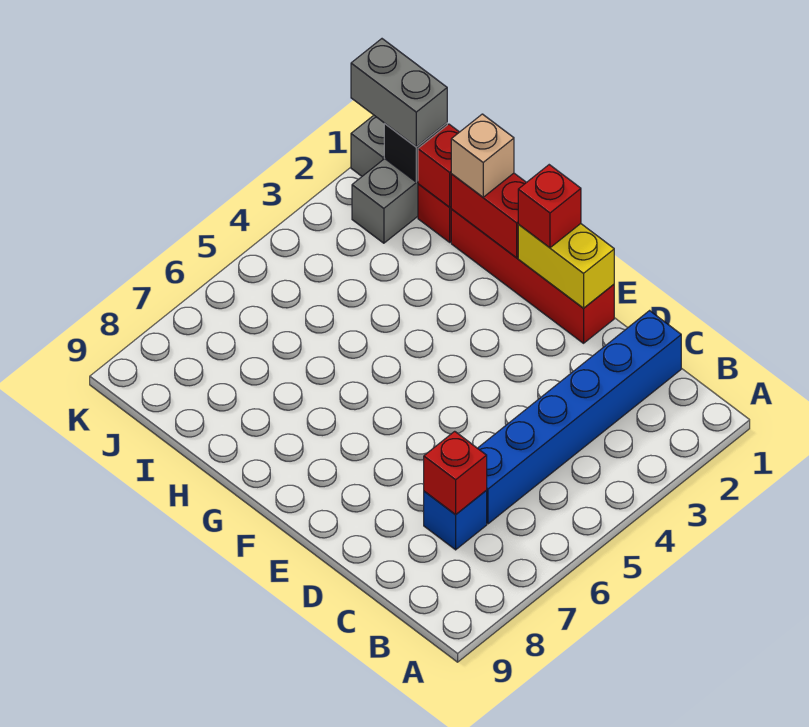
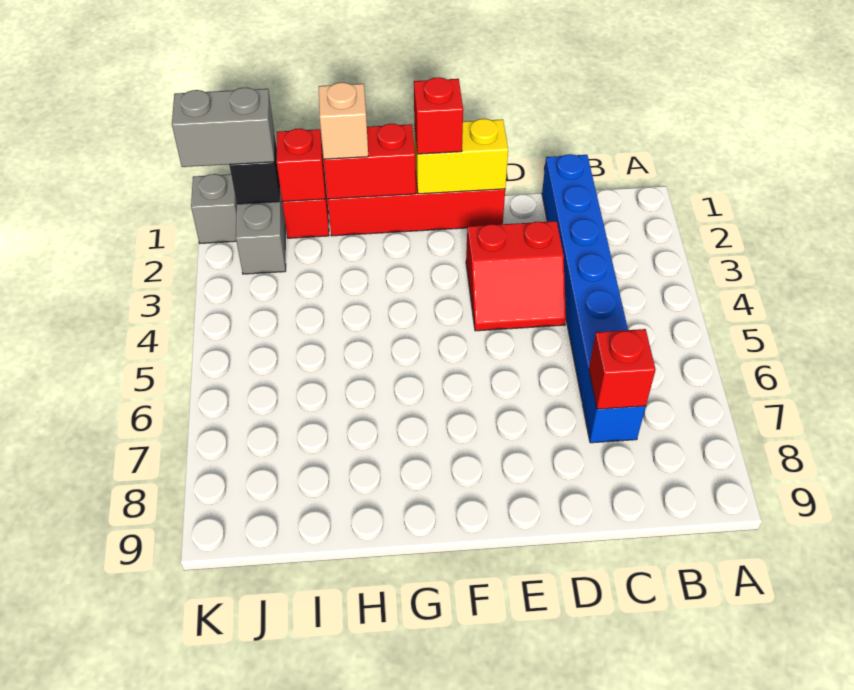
none -> red 2x2 slope [466,221,566,331]

